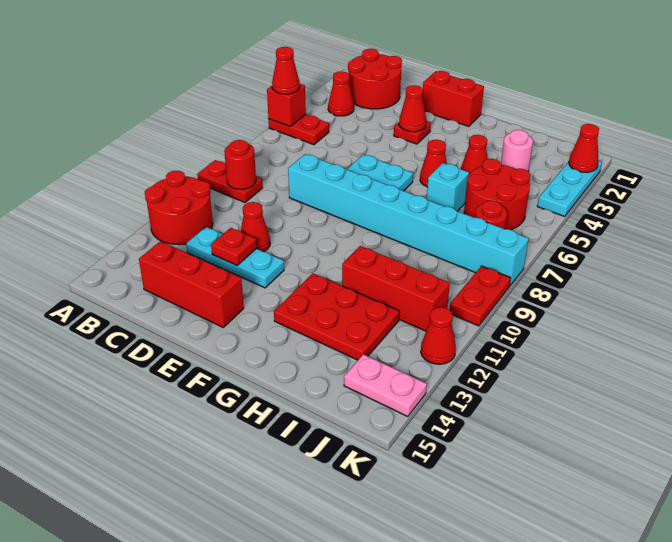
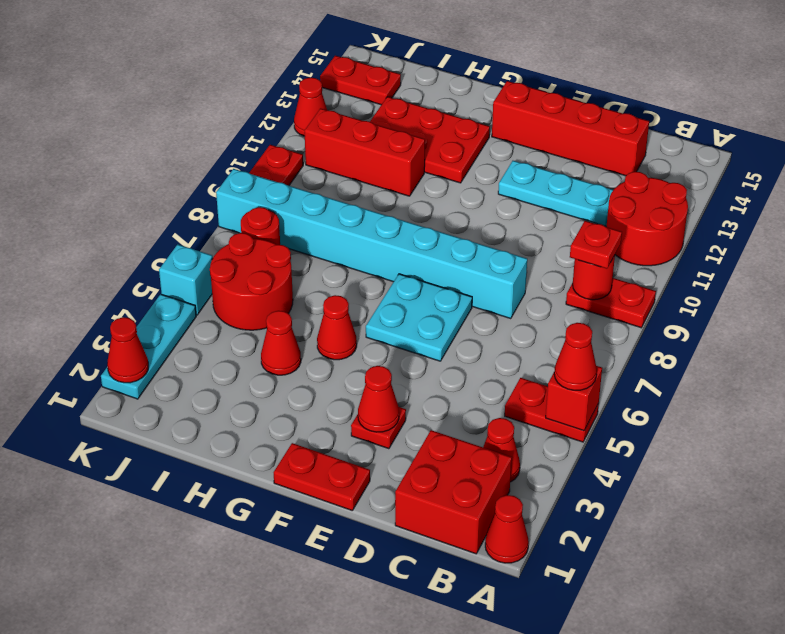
red 2x2 round brick [348,49,402,109] -> red 2x2 brick [395,430,512,554]
red 1x3 brick [139,241,244,327] -> red 1x4 brick [492,81,649,176]
red 1x1 cone [241,202,270,252] -> red 1x1 cone moved to [485,495,529,563]
red 1x1 plate [211,228,257,265] -> red 1x1 plate moved to [570,221,622,269]
red 1x2 brick [422,71,484,126] -> red 1x2 plate [274,443,370,511]
cyan 1x1 brick [427,163,469,211] -> cyan 1x1 brick moved to [159,244,213,315]
pink 1x1 round brick [501,130,533,171] -> none
pink 1x2 plate [344,354,427,416] -> red 1x2 plate [320,56,401,105]

